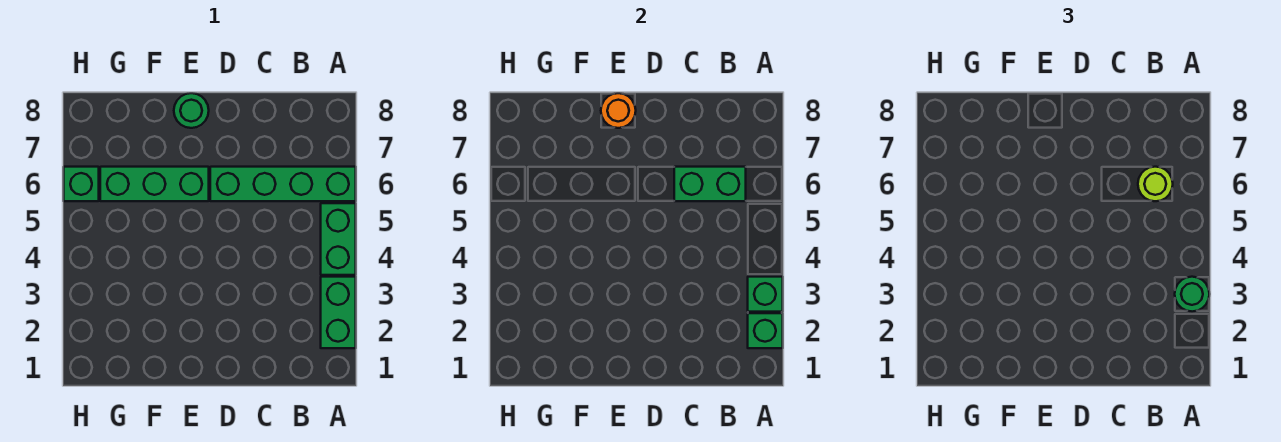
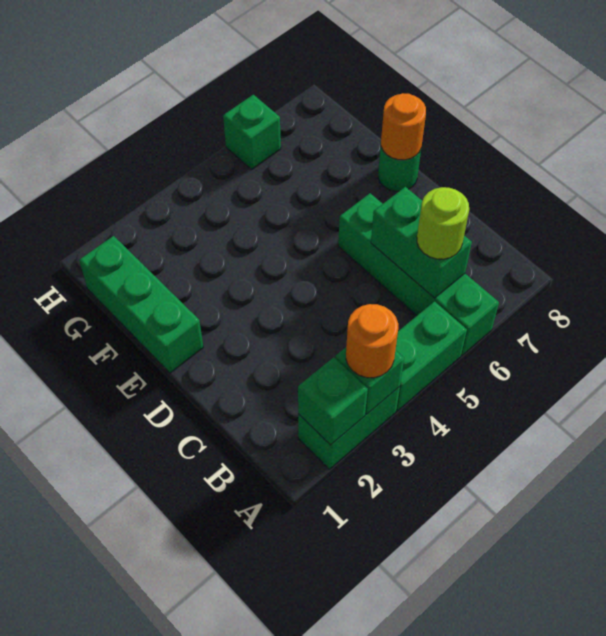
green 1x1 round brick [1175,277,1209,312] -> orange 1x1 round brick [346,304,398,378]
green 1x3 brick [100,167,209,201] -> green 1x3 brick moved to [79,236,203,373]

